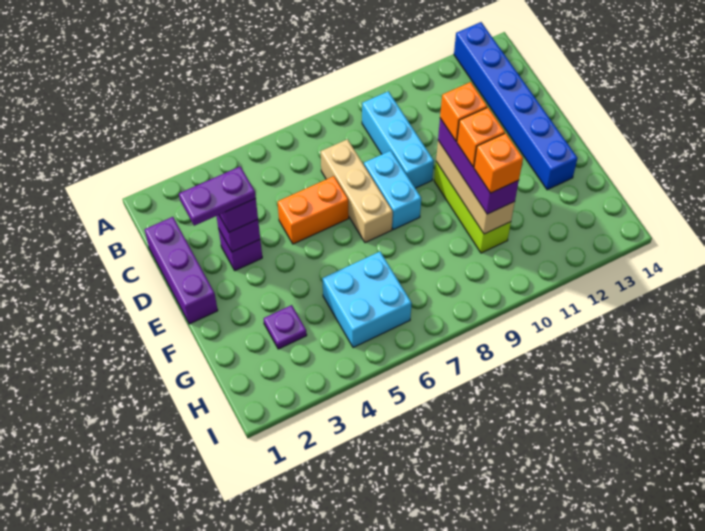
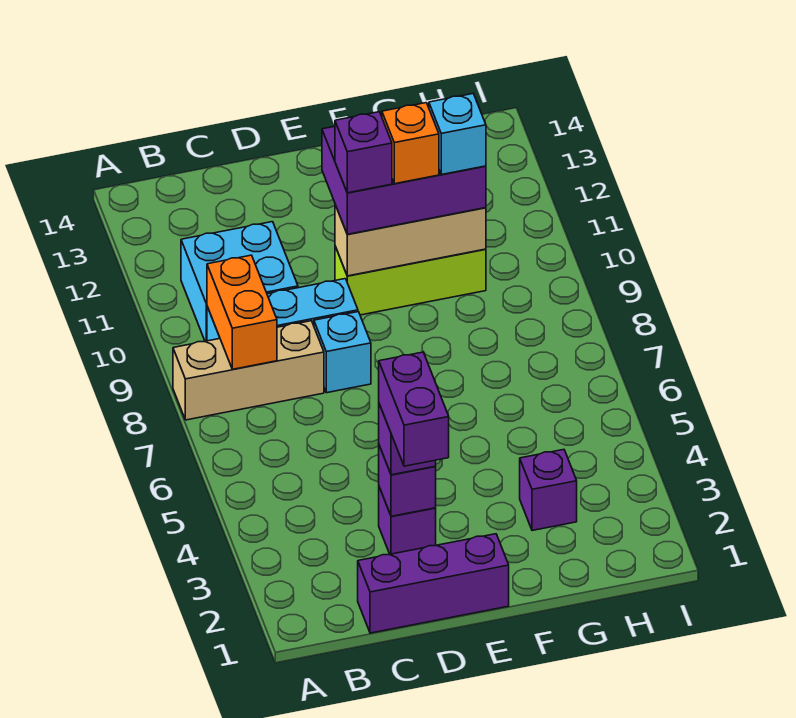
blue 1x6 brick [454,22,578,190] -> none
tan 1x3 brick [321,139,393,243] -> tan 1x3 brick moved to [173,321,324,420]
purple 1x2 plate [179,167,256,226] -> purple 1x2 brick [379,352,449,466]
orange 1x2 brick [278,176,349,244] -> orange 1x2 brick moved to [207,255,277,369]
cyan 1x2 brick [364,151,421,229] -> cyan 1x1 brick [314,312,371,393]
purple 1x3 brick [438,118,519,214] -> purple 2x3 brick [322,126,486,234]
orange 1x1 brick [440,82,487,141] -> purple 1x1 brick [335,112,392,193]
purple 1x1 plate [264,305,307,349] -> purple 1x1 brick [520,450,577,531]
cyan 2x2 brick [322,252,412,348] -> cyan 2x2 brick moved to [181,222,298,341]
orange 1x1 brick [474,133,523,193] -> cyan 1x1 brick [429,94,486,175]

